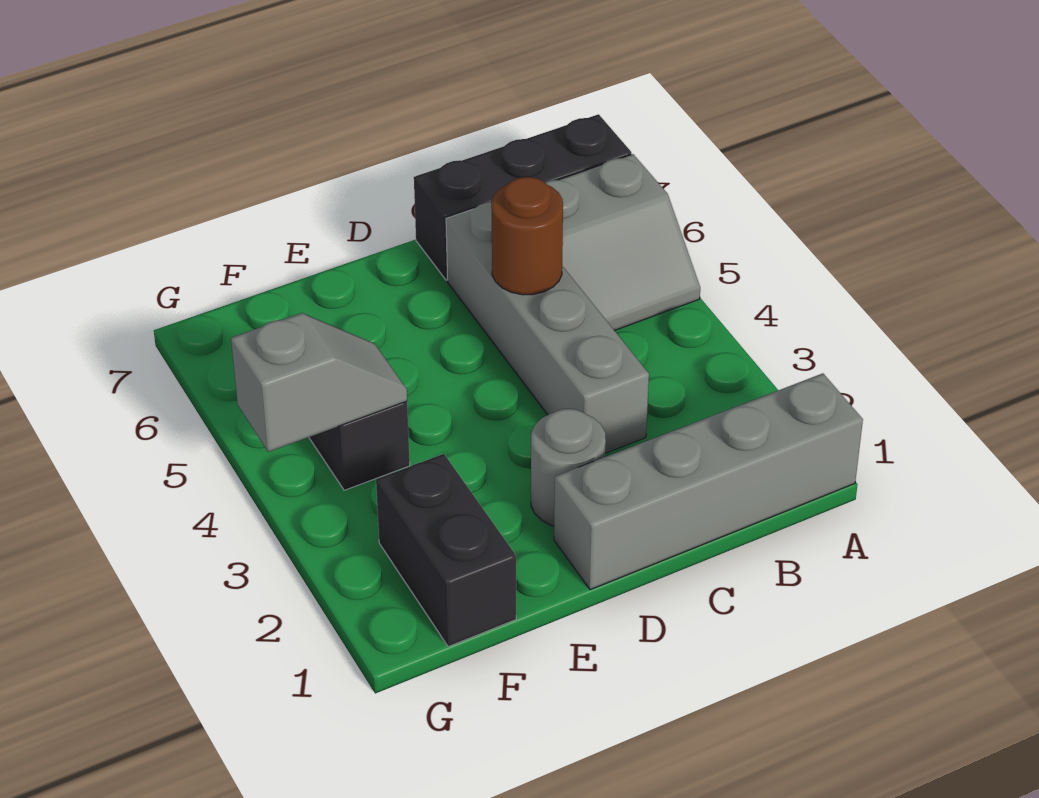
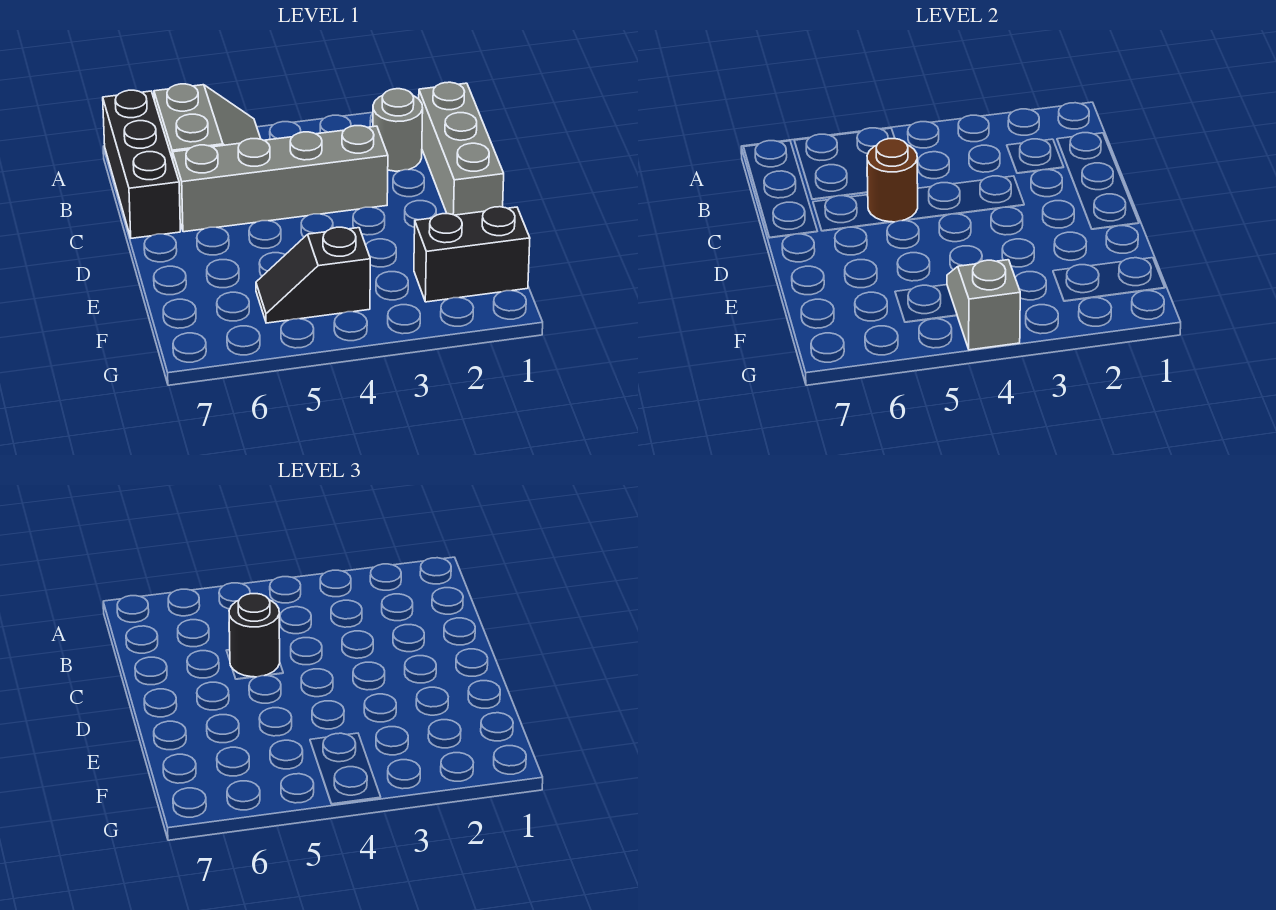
grey 1x4 brick [554,373,863,590] -> grey 1x3 brick [419,82,504,215]
none -> black 1x1 round brick [229,594,280,677]
grey 1x1 round brick [531,409,606,526] -> grey 1x1 round brick moved to [373,89,423,171]

